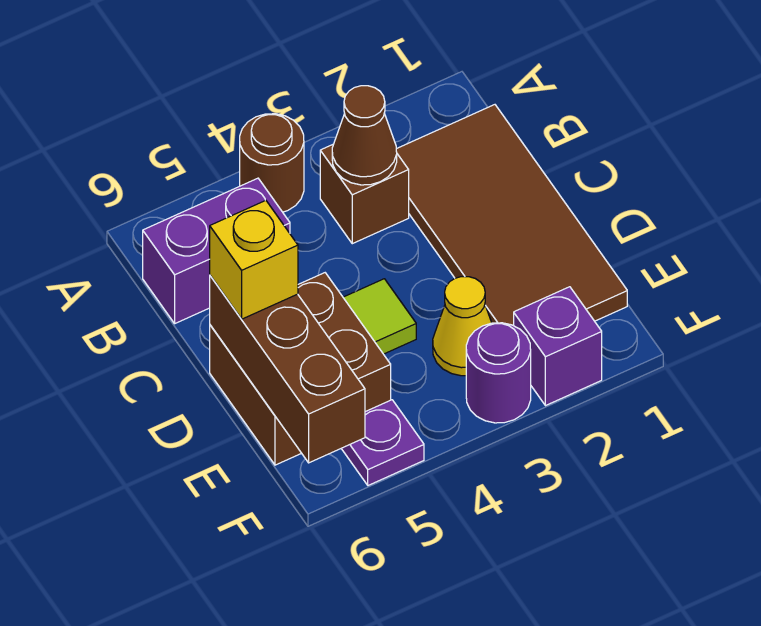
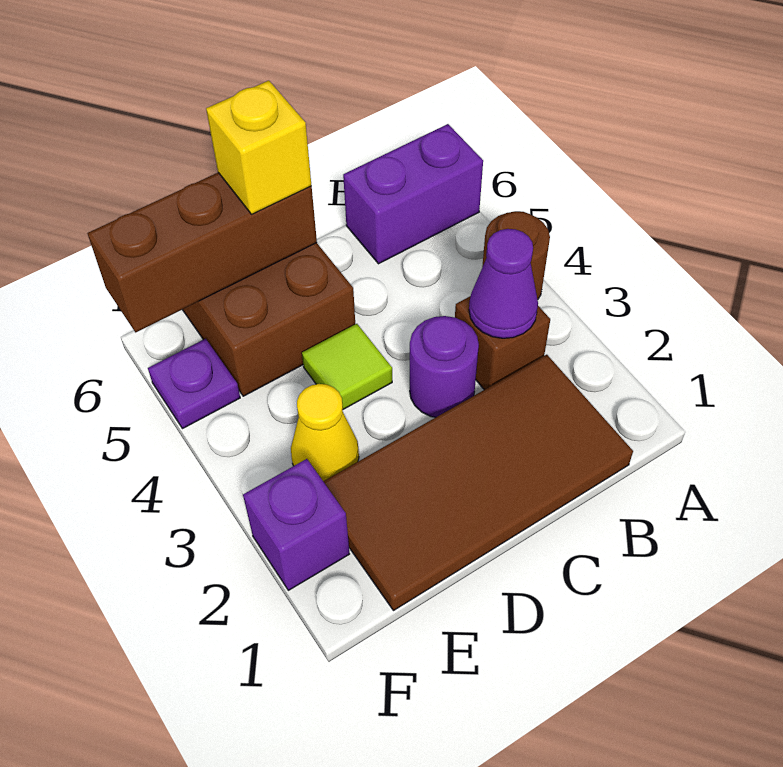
brown 1x1 cone [332,86,397,185] -> purple 1x1 cone [469,229,538,338]
purple 1x2 brick [143,178,290,323] -> purple 1x2 brick turned to [343,124,483,264]
purple 1x1 round brick [466,323,531,423] -> purple 1x1 round brick moved to [410,316,479,417]

